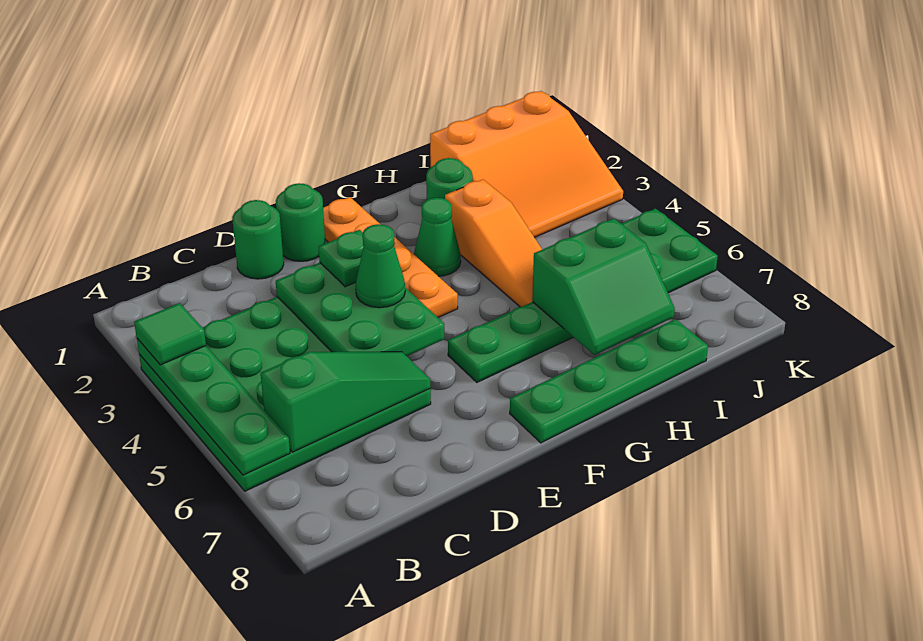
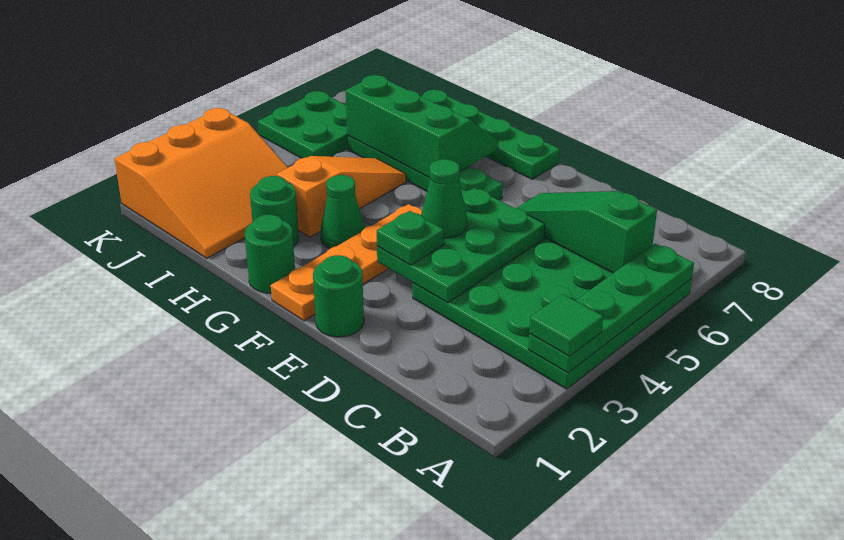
green 1x1 round brick [232,200,284,279] -> green 1x1 round brick moved to [245,215,295,293]
green 2x2 slope [532,218,675,355] -> green 2x3 slope [345,75,499,178]
orange 3x3 slope [430,91,623,237] -> orange 3x3 slope turned to [114,108,288,258]

